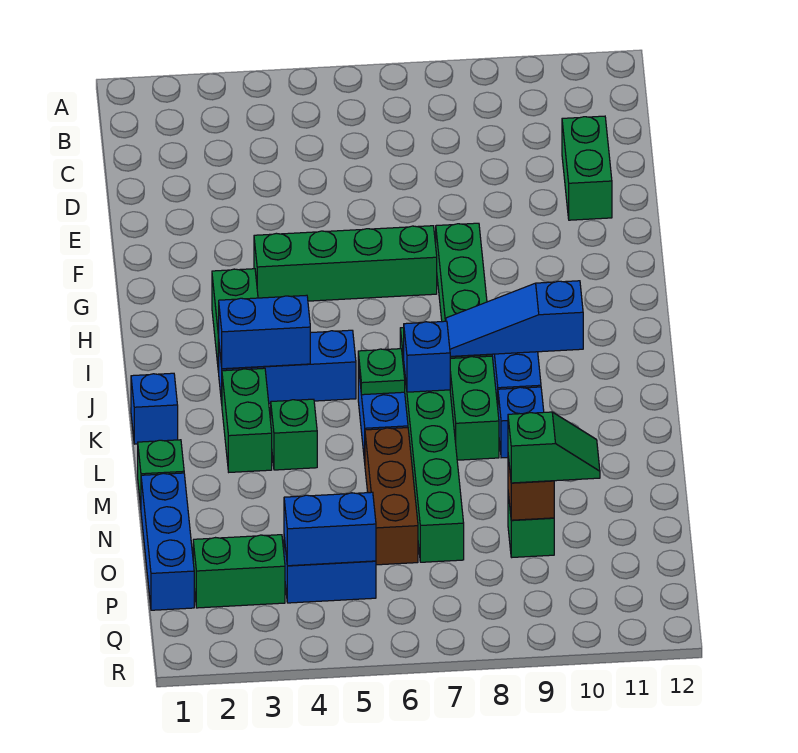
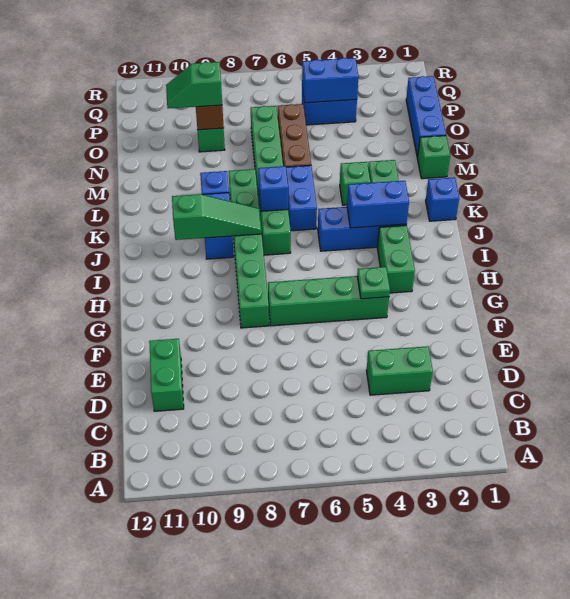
blue 1x3 slope [446,281,583,356] -> green 1x3 slope [172,194,262,240]
green 1x1 plate [358,349,405,395] -> green 1x1 plate moved to [357,267,390,299]
green 1x2 brick [193,535,285,608] -> green 1x2 brick moved to [366,346,433,395]

